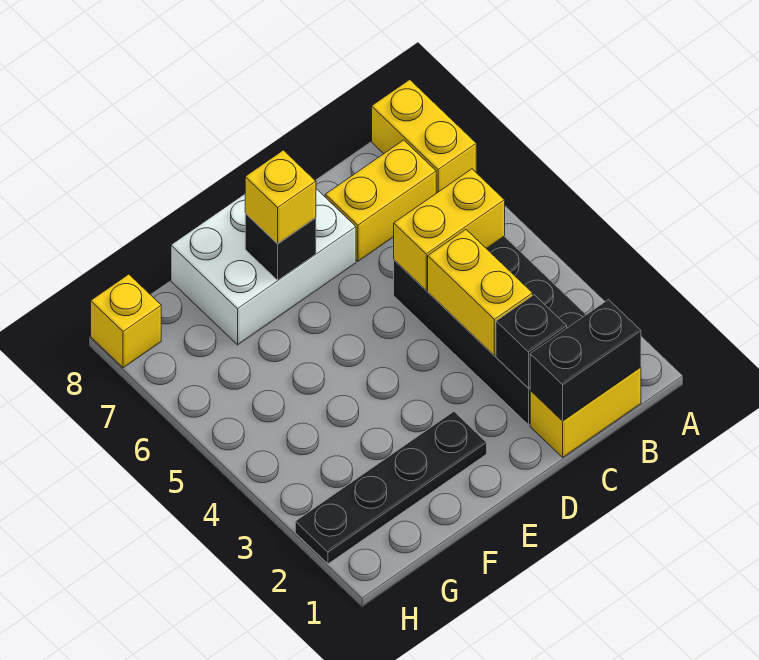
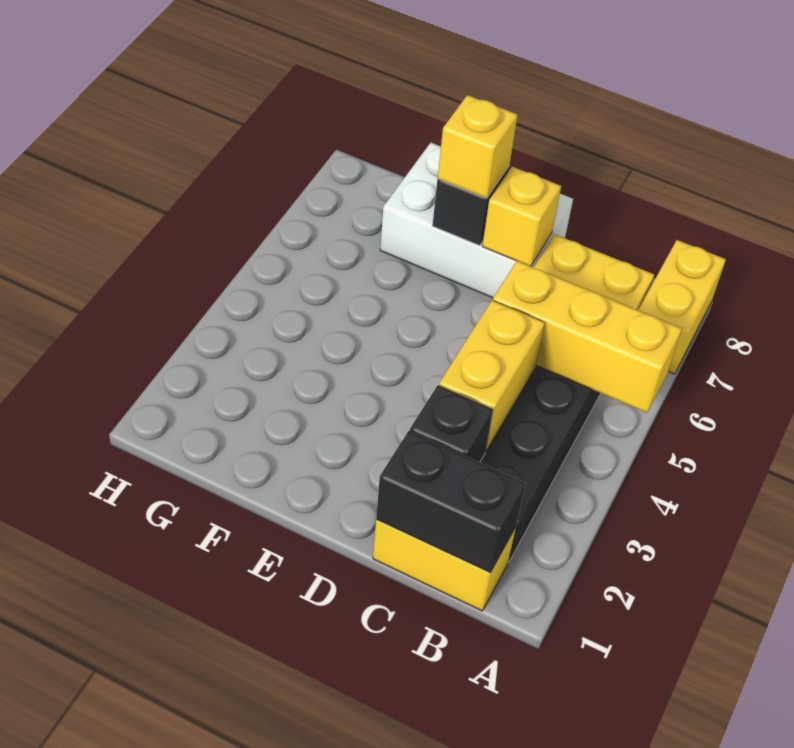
yellow 1x2 brick [394,169,505,290] -> yellow 1x3 brick [493,261,682,413]
black 1x4 plate [295,412,487,564] -> none
yellow 1x1 brick [91,274,161,368] -> yellow 1x1 brick moved to [482,167,561,266]

